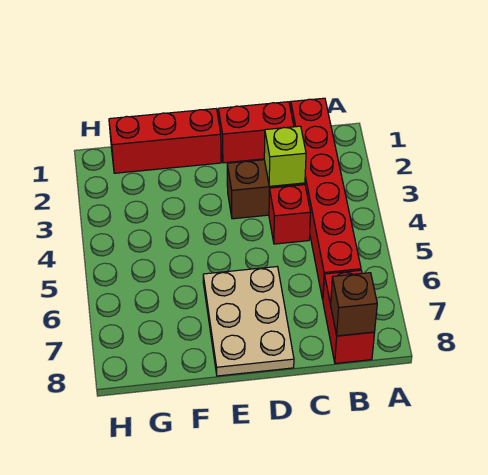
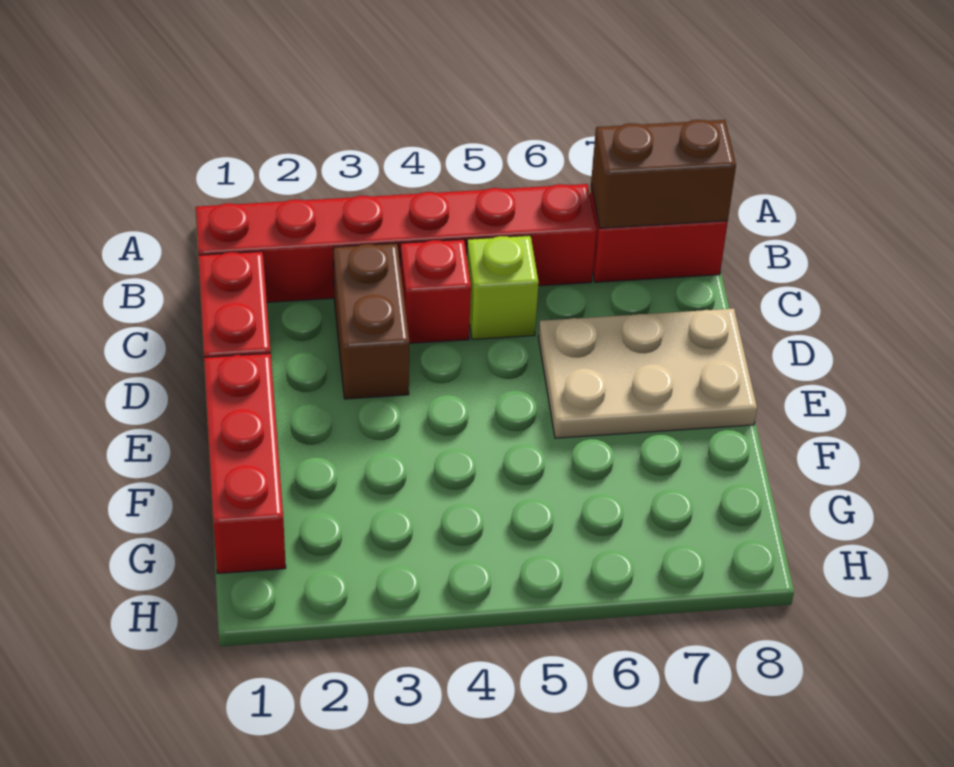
brown 1x1 brick [331,273,377,336] -> brown 1x2 brick [591,120,736,228]
lime 1x1 brick [264,126,306,186] -> lime 1x1 brick moved to [467,235,539,339]

